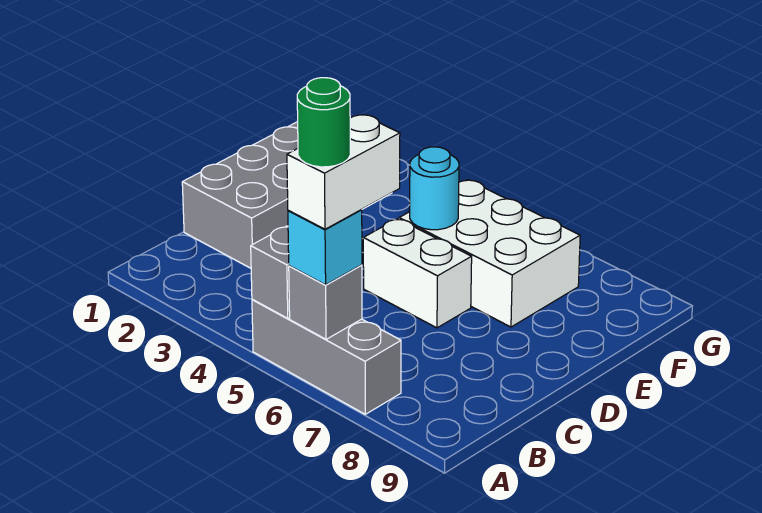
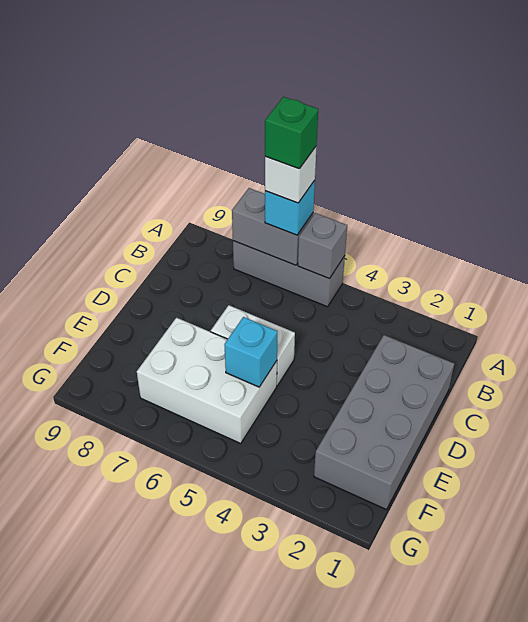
grey 1x1 brick [289,265,362,339] -> grey 1x2 brick [232,188,313,265]
white 1x2 brick [287,115,400,229] -> white 1x1 brick [265,146,317,203]
green 1x1 round brick [297,78,350,167] -> green 1x1 brick [265,97,318,169]
cyan 1x1 round brick [410,147,459,230] -> cyan 1x1 brick [224,317,277,387]

